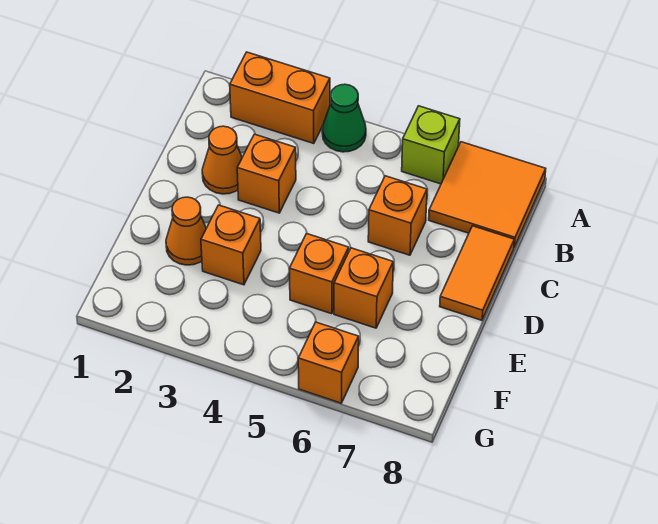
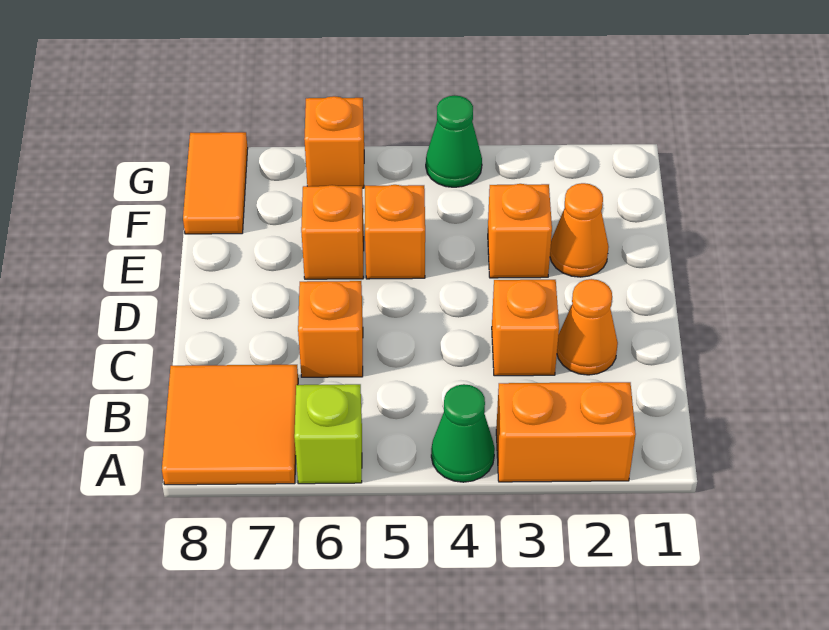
orange 1x2 tile [440,226,514,320] -> orange 1x2 tile moved to [183,132,248,234]
none -> green 1x1 cone [426,95,482,187]

